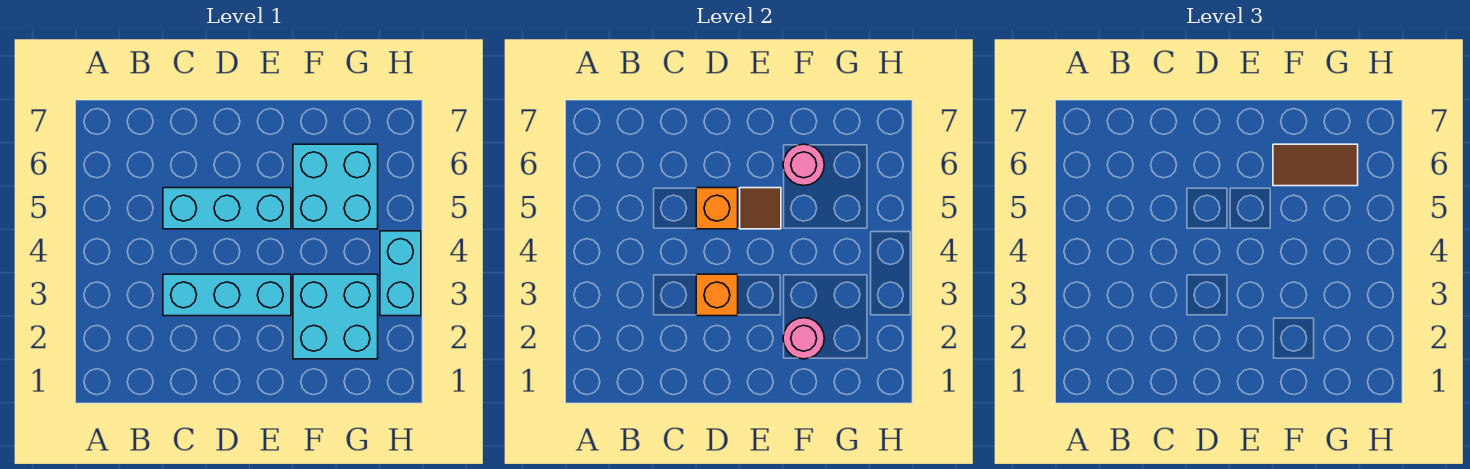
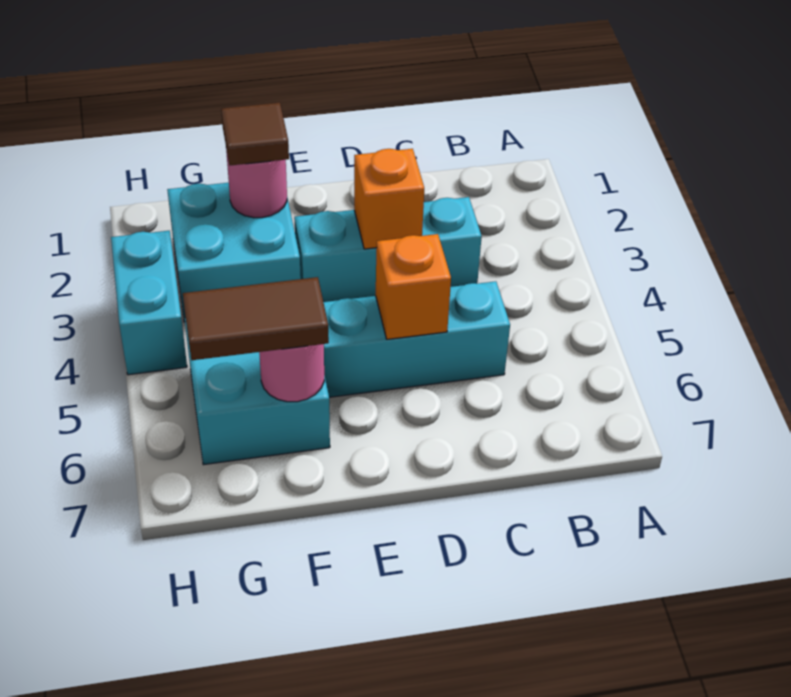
brown 1x1 tile [740,188,781,229] -> brown 1x1 tile moved to [221,102,289,165]

